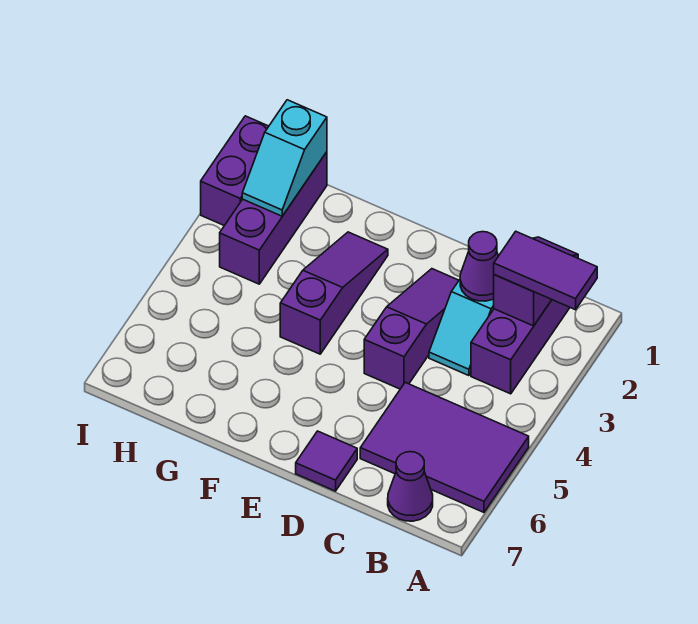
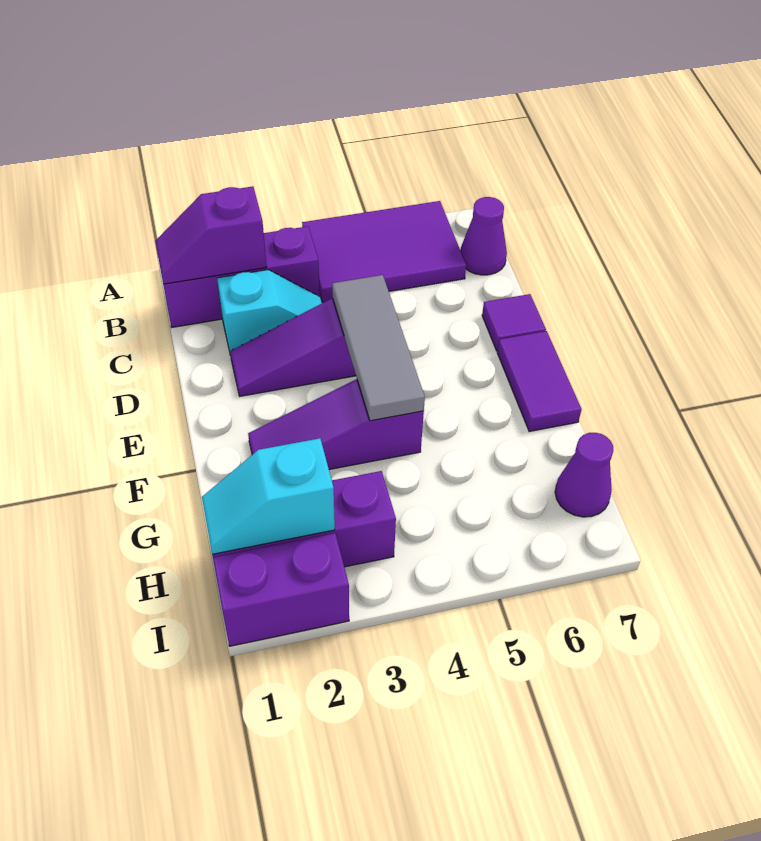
purple 1x2 tile [494,231,597,310] -> purple 1x2 tile moved to [497,331,581,432]
purple 2x3 tile [360,382,529,512] -> purple 2x3 tile turned to [302,201,466,302]
purple 1x1 cone [460,232,498,301] -> purple 1x1 cone moved to [555,433,613,517]
none -> grey 1x3 tile [332,275,425,421]
cyan 1x2 slope [242,100,327,216] -> cyan 1x2 slope turned to [202,438,335,554]

